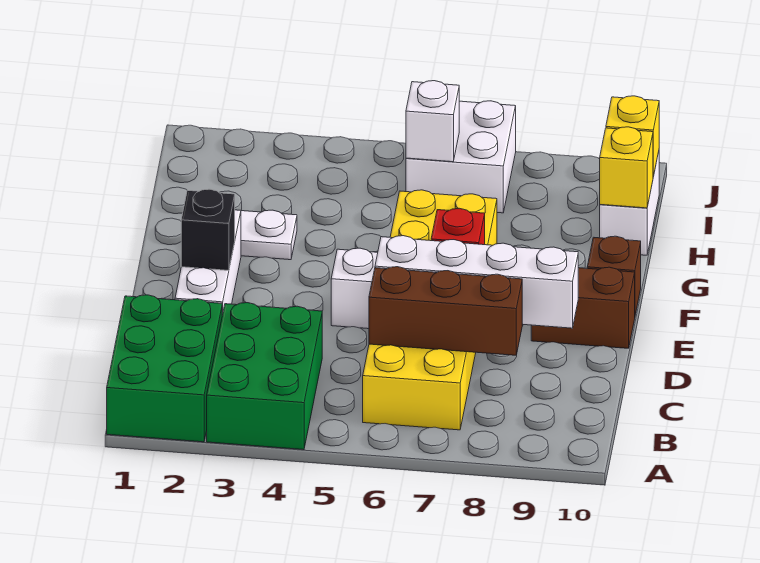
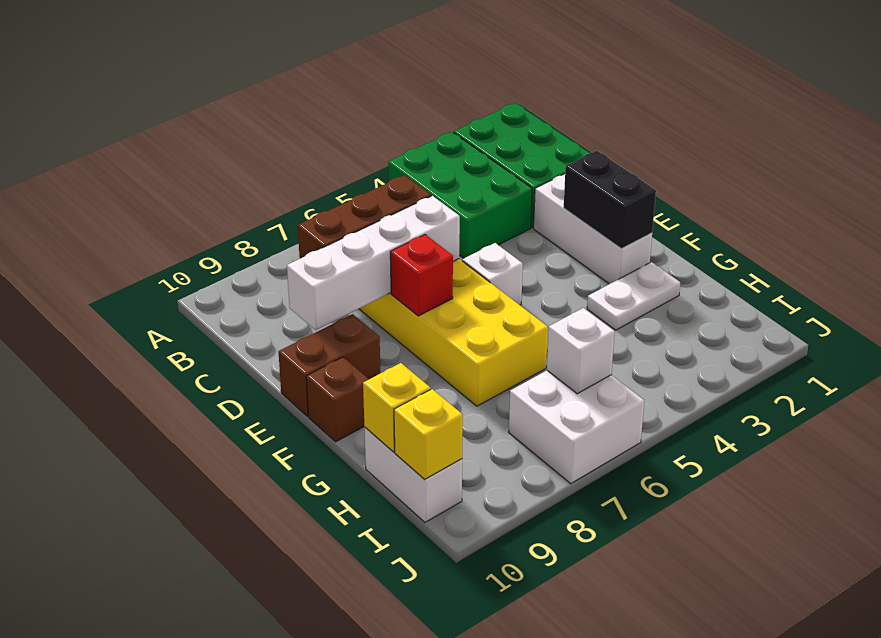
black 1x1 brick [181,189,235,270] -> black 1x2 brick [564,151,656,249]

